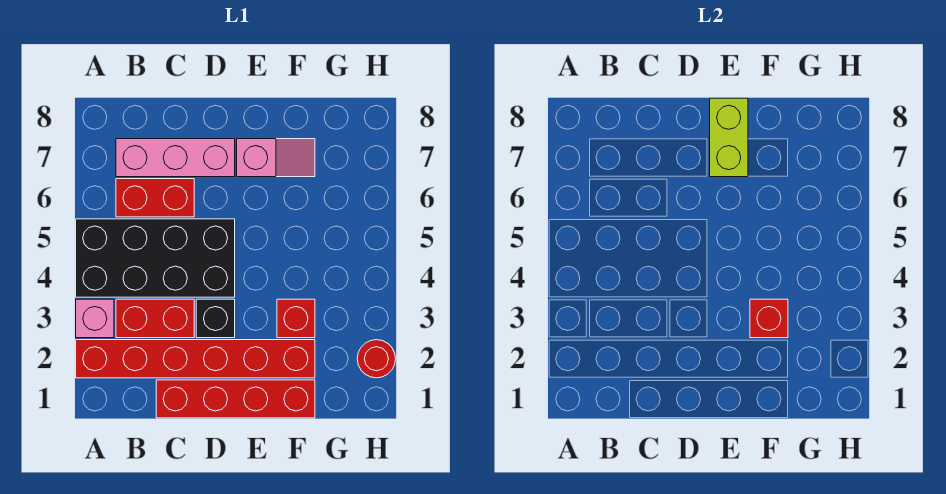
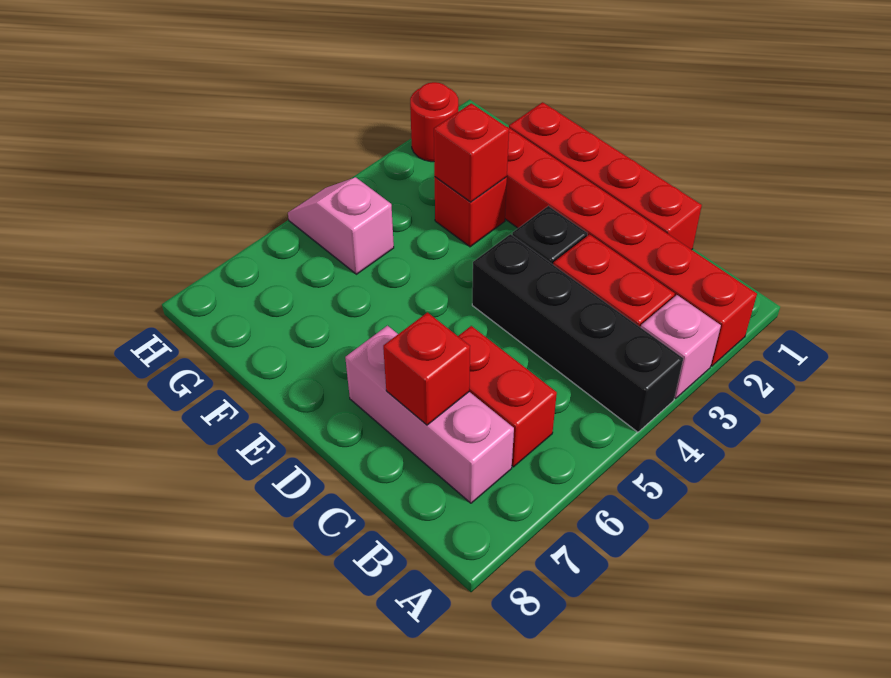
black 2x4 brick [76,219,235,297] -> black 1x4 brick [472,234,683,432]
none -> red 1x1 brick [383,312,470,425]
pink 1x2 slope [237,139,315,177] -> pink 1x2 slope moved to [288,177,394,274]
lime 1x2 brick [710,98,748,177] -> none

